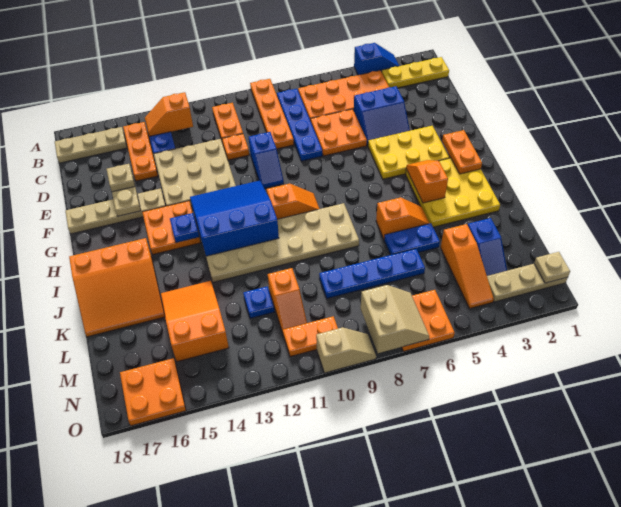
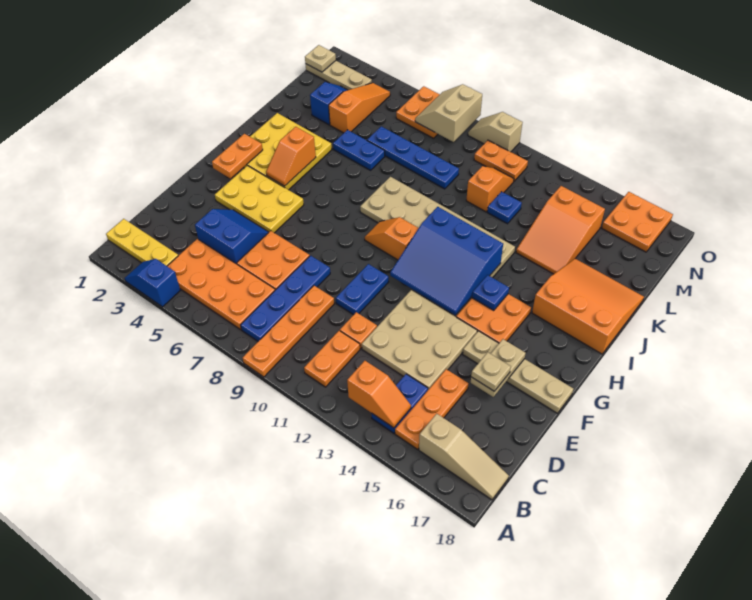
tan 1x3 plate [55,127,127,163] -> tan 1x3 slope [419,414,509,500]
blue 1x2 slope [249,132,284,188] -> blue 1x2 plate [336,264,389,315]
orange 1x2 slope [376,197,430,239] -> none

